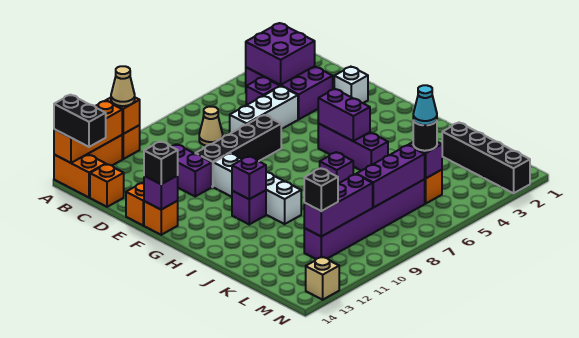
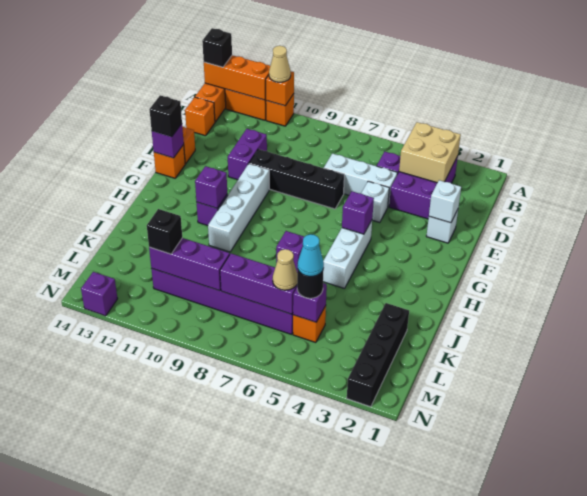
black 1x2 brick [54,95,106,147] -> black 1x1 brick [202,28,232,67]
purple 2x2 brick [246,23,315,85] -> tan 2x2 brick [399,122,461,183]
tan 1x1 cone [199,107,223,146] -> tan 1x1 cone moved to [273,249,297,290]
none -> white 1x1 brick [429,180,461,223]
none -> white 1x1 brick [361,181,389,222]
purple 1x3 brick [318,123,388,171] -> white 1x3 brick [323,220,372,289]
purple 1x2 brick [318,89,370,141] -> purple 1x1 brick [342,191,374,234]
tan 1x1 brick [306,257,339,300] -> purple 1x1 brick [81,272,118,316]

